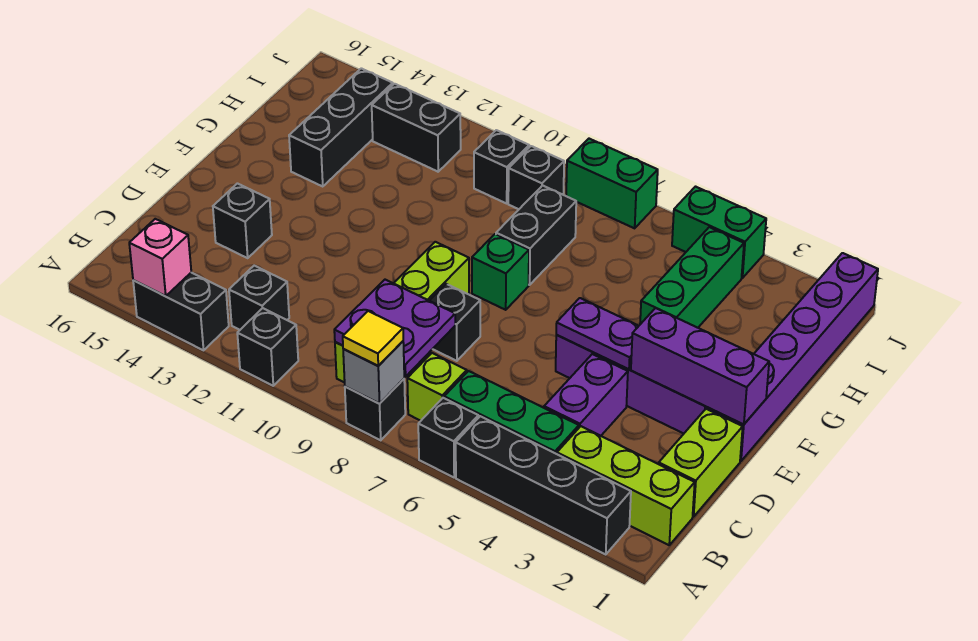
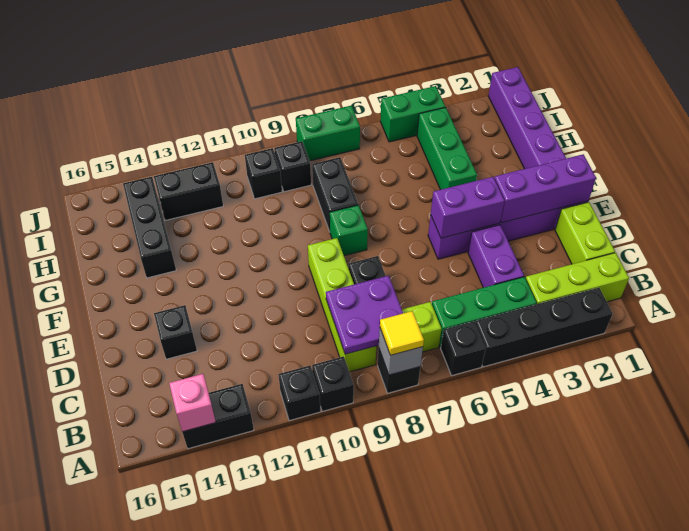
black 1x1 brick [229,265,289,330] -> black 1x1 brick moved to [312,356,354,411]
purple 1x2 plate [556,298,638,369] -> purple 1x2 brick [431,177,505,238]

